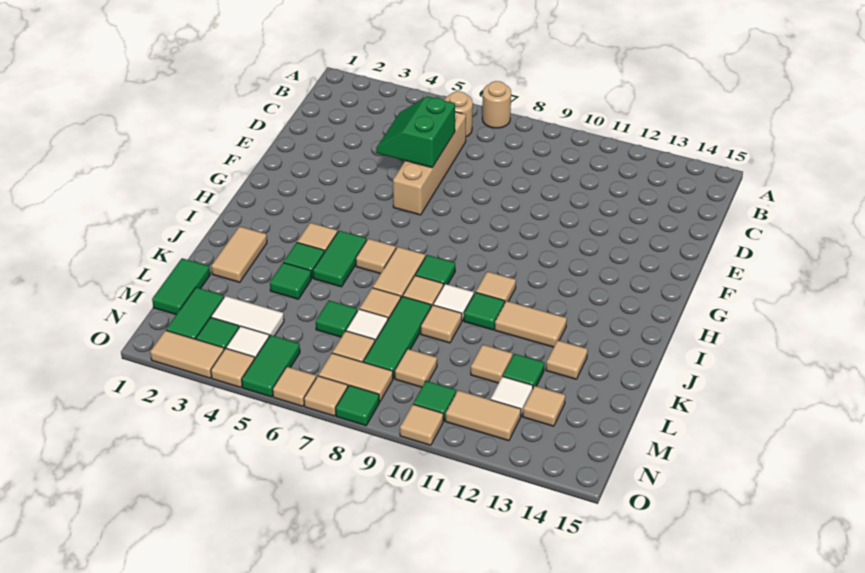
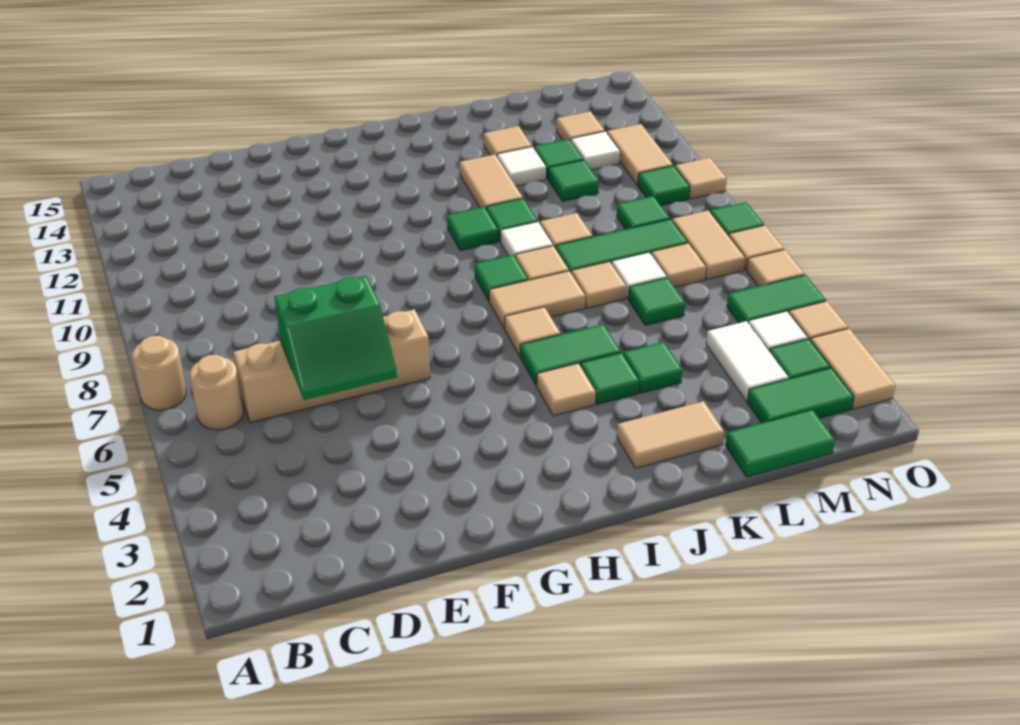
tan 1x1 tile [476,272,516,303] -> green 1x1 tile [447,207,498,251]
none -> white 1x1 tile [497,147,546,186]
tan 1x1 tile [471,345,513,383] -> green 1x1 tile [548,160,599,201]
tan 1x1 tile [395,349,437,387] -> green 1x1 tile [617,196,670,229]

